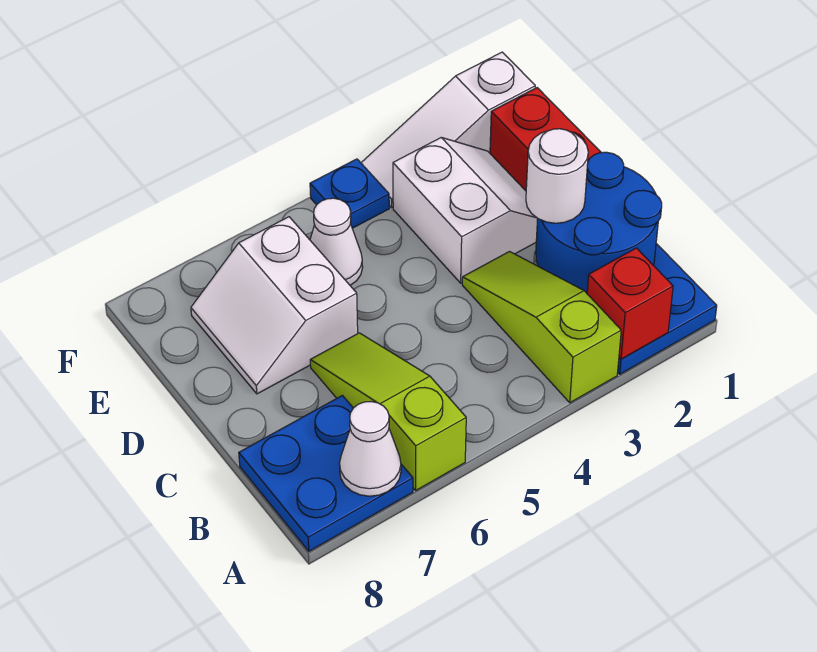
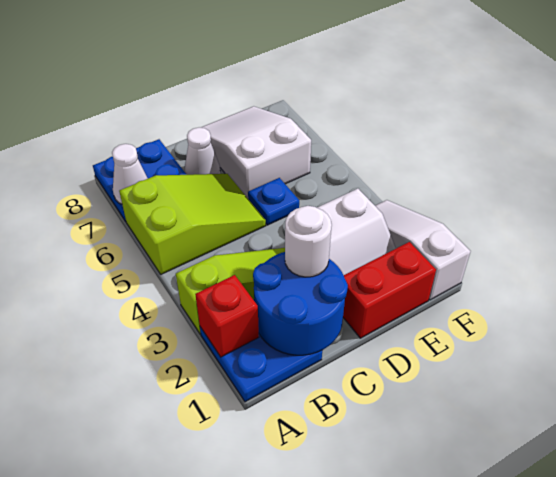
lime 1x3 slope [310,333,466,490] -> lime 2x3 slope [119,174,266,274]
white 2x2 slope [191,217,358,394] -> white 2x3 slope [201,106,311,198]
white 1x1 cone [310,198,363,285] -> white 1x1 cone moved to [185,127,220,175]
blue 1x1 plate [310,159,389,228] -> blue 1x1 plate moved to [248,178,299,225]

